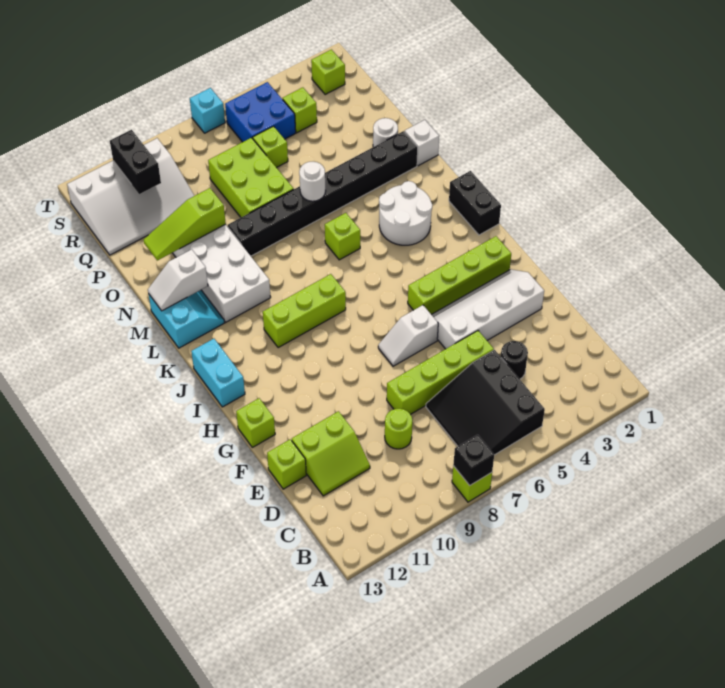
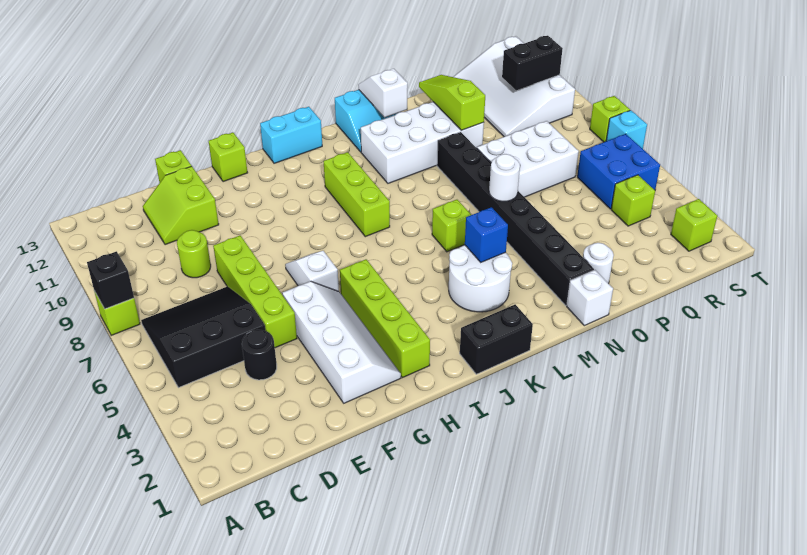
none -> blue 1x1 brick [465,207,508,262]
lime 2x3 brick [208,138,294,217] -> white 2x3 brick [477,121,579,197]
lime 1x1 brick [253,126,288,168] -> lime 1x1 brick moved to [590,96,630,142]

